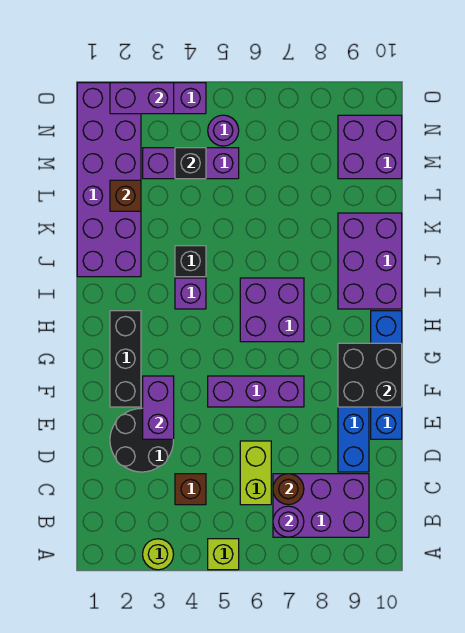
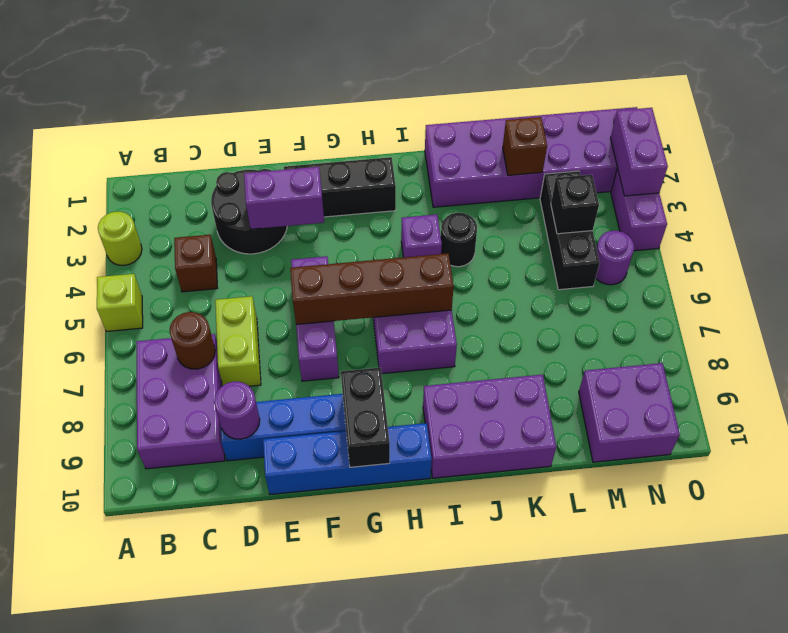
purple 1x1 round brick [273,506,304,537] -> purple 1x1 round brick moved to [214,382,260,439]
lime 1x2 brick [240,441,271,505] -> lime 1x2 brick turned to [215,296,261,386]
none -> brown 1x4 brick [290,253,454,325]
black 2x2 brick [338,343,402,407] -> black 1x2 brick [341,368,390,467]
black 1x1 brick [175,246,206,277] -> black 1x1 round brick [441,213,477,267]
purple 1x3 brick [143,148,239,179] -> black 1x3 brick [540,171,600,290]

